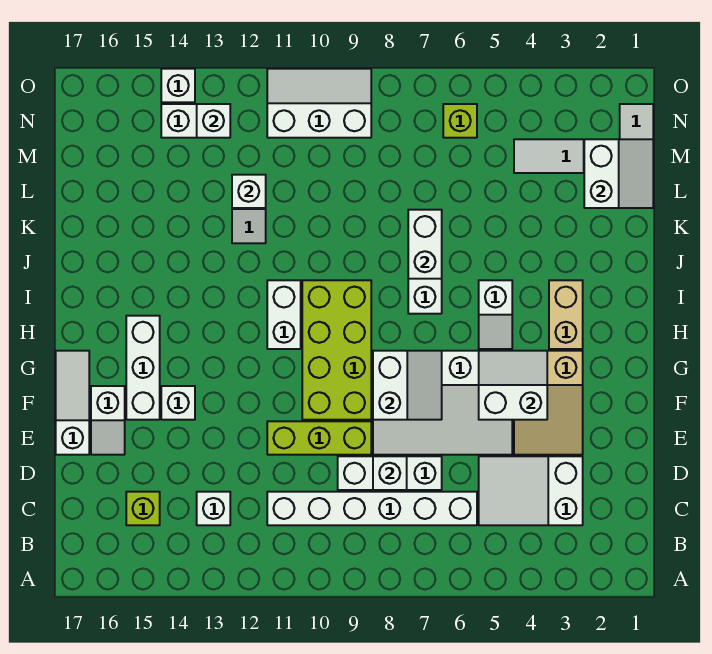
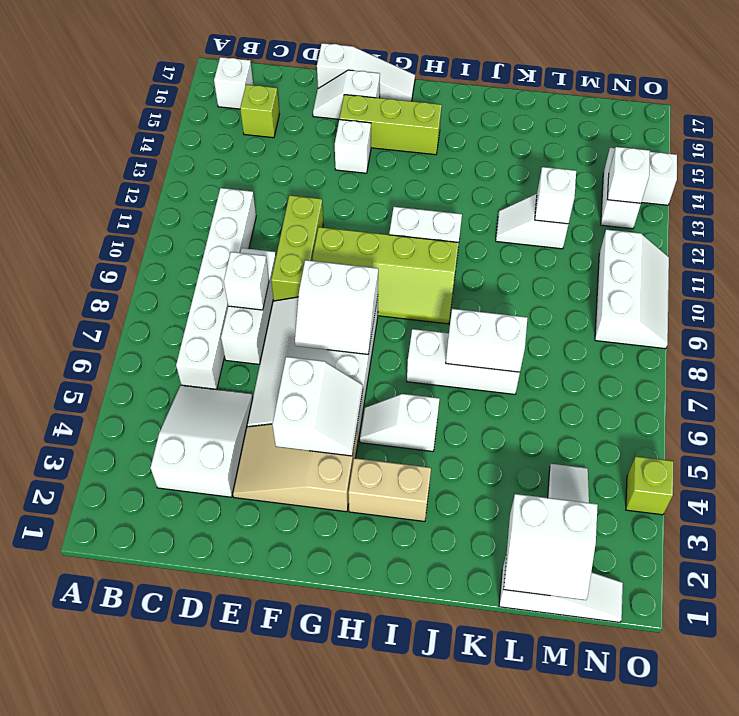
white 1x1 brick [197,492,230,525] -> white 1x1 brick moved to [214,57,253,109]
lime 2x4 brick [302,280,371,420] -> lime 2x4 slope [312,227,459,324]
white 1x3 brick [126,316,160,420] -> lime 1x3 brick [340,95,442,155]
lime 1x1 brick [443,104,477,138] -> lime 1x1 brick moved to [626,456,673,515]

